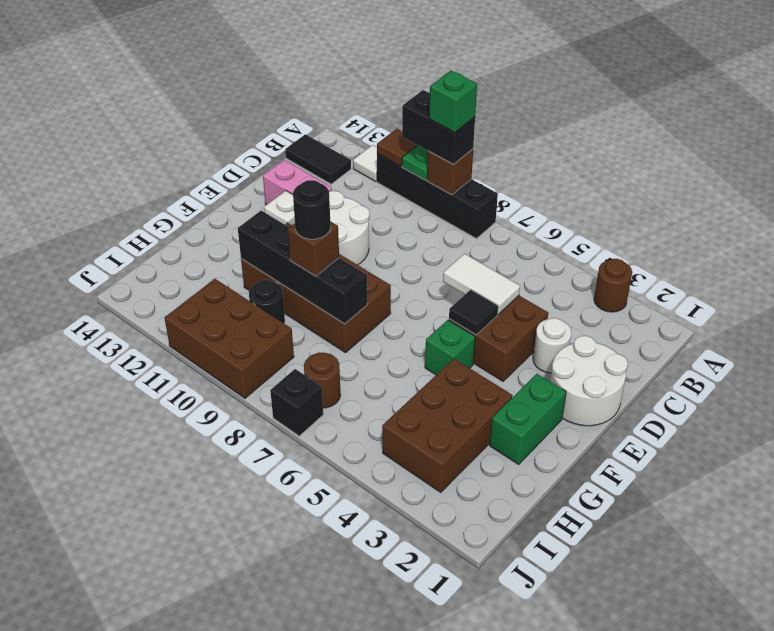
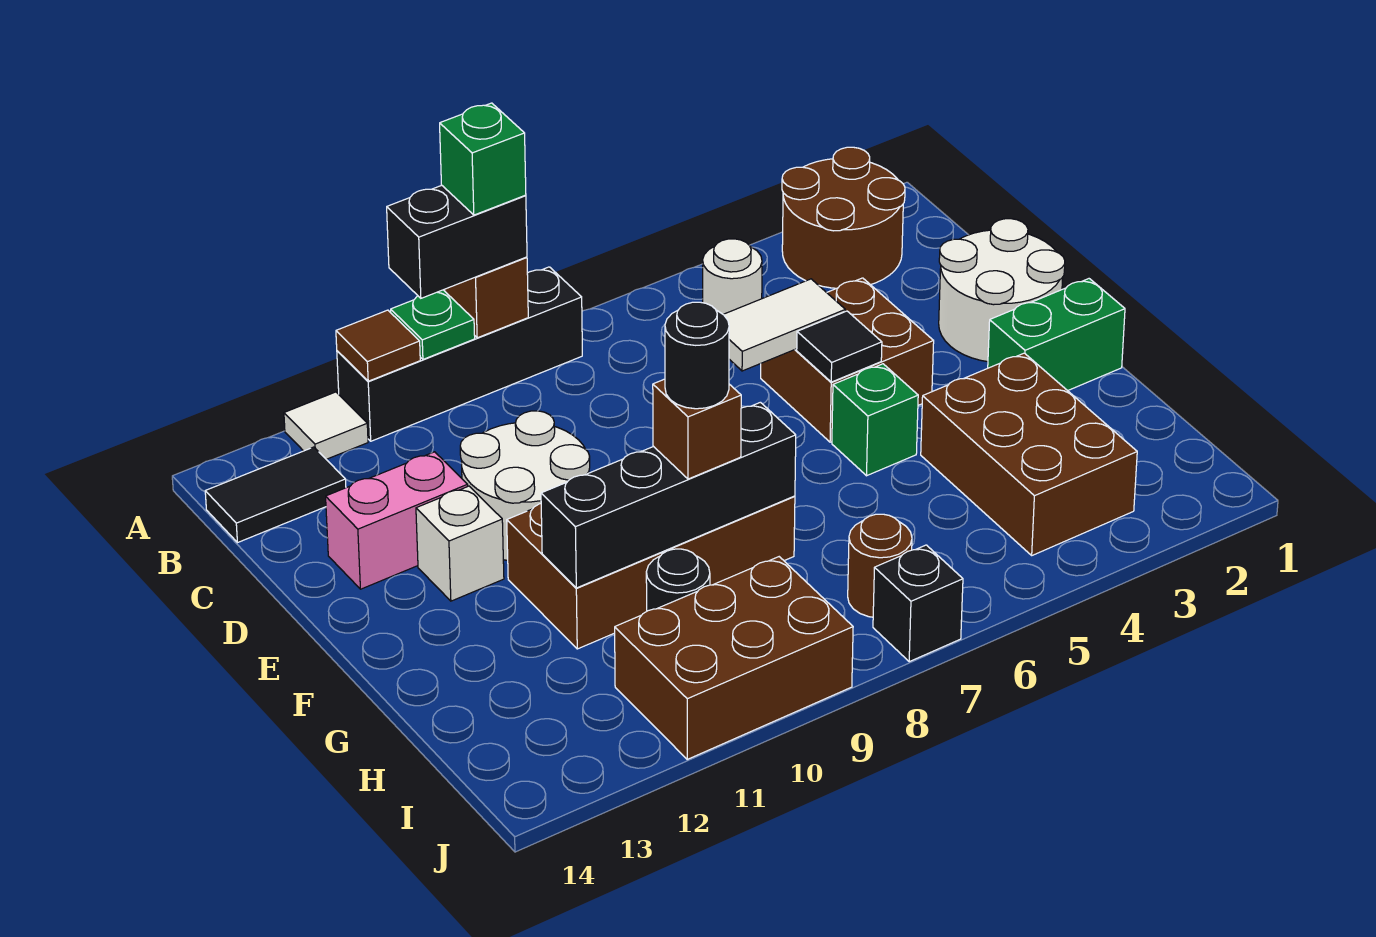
brown 1x1 round brick [594,259,632,312] -> brown 2x2 round brick [782,147,905,288]
white 1x1 round brick [533,318,571,373] -> white 1x1 round brick moved to [703,239,762,314]
green 1x2 brick [490,374,566,464] -> green 1x2 brick turned to [988,279,1125,391]

